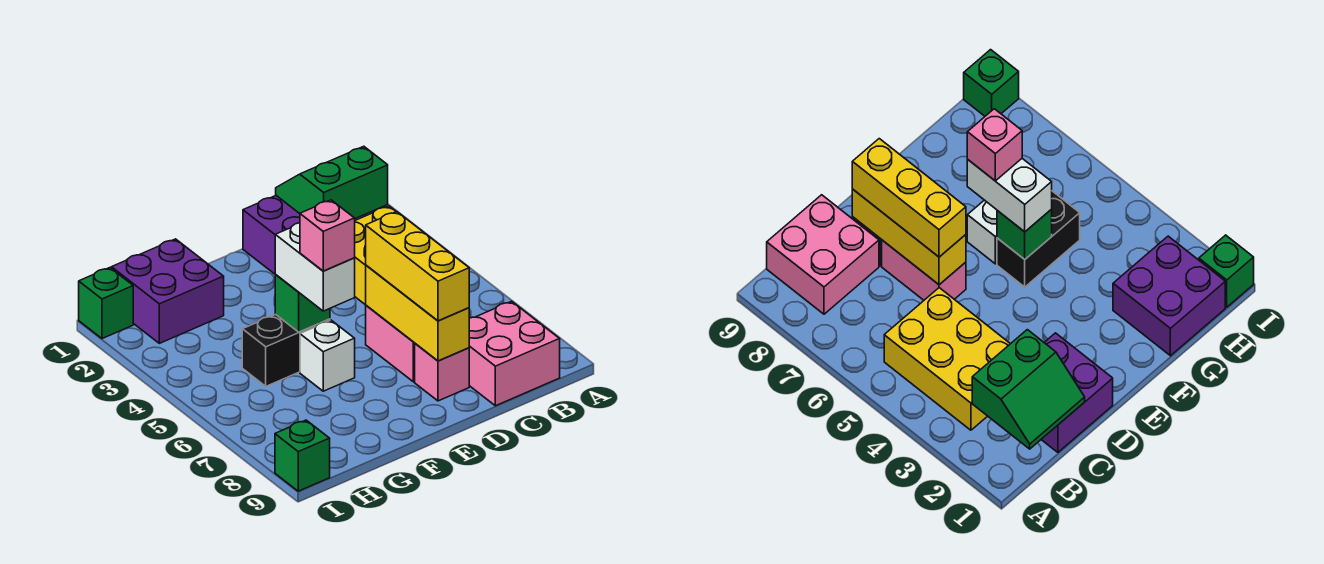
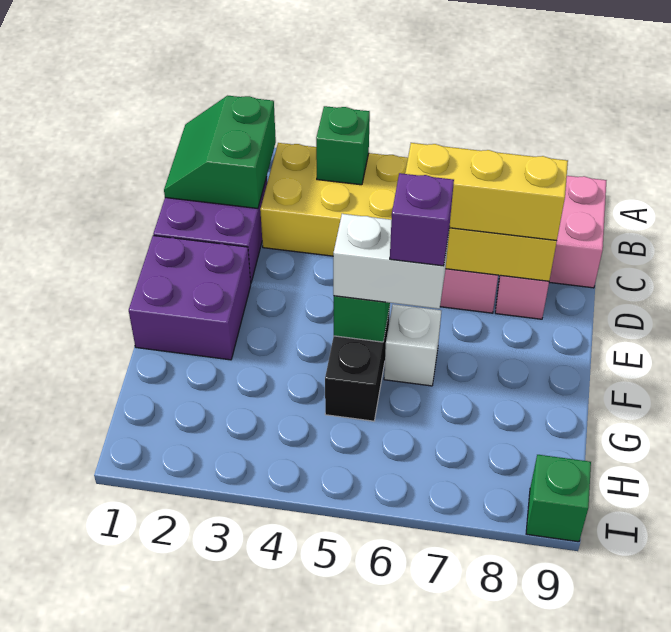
pink 1x1 brick [300,200,355,271] -> purple 1x1 brick [390,173,454,266]
purple 2x2 brick [111,239,224,343] -> purple 2x2 brick moved to [129,235,251,360]
green 1x1 brick [79,268,133,339] -> green 1x1 brick moved to [316,106,370,185]

